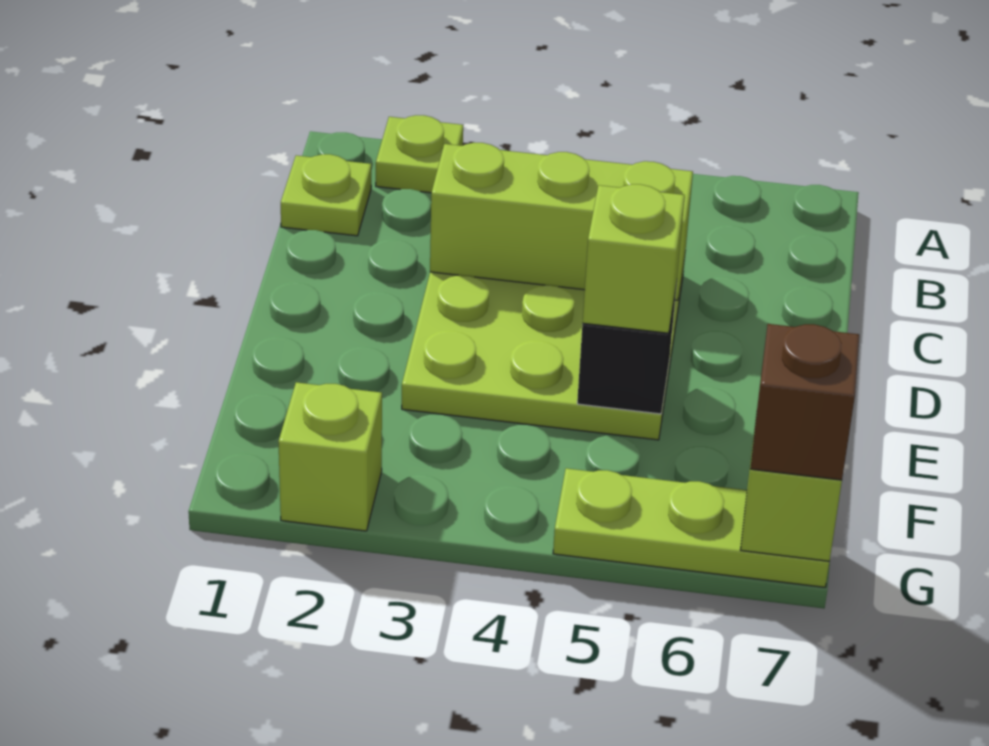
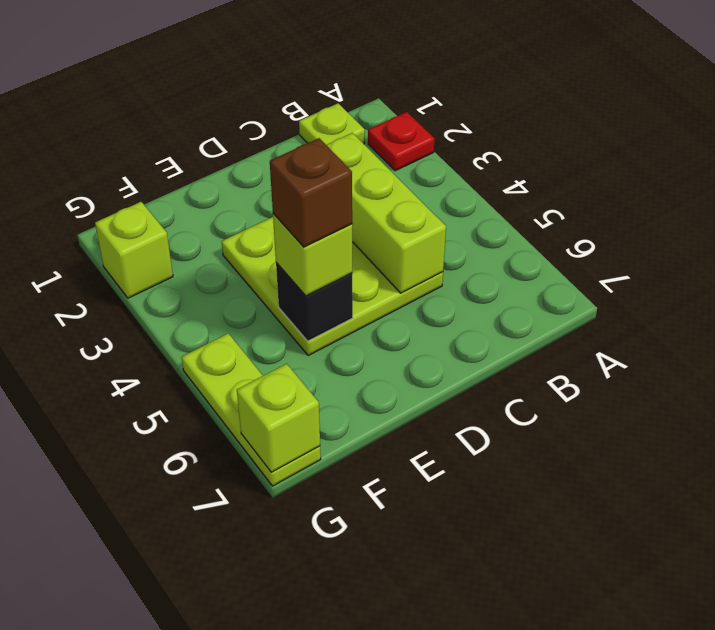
lime 1x1 plate [376,115,463,193] -> red 1x1 plate [368,112,435,171]
brown 1x1 brick [750,324,859,480] -> brown 1x1 brick moved to [270,138,352,247]

